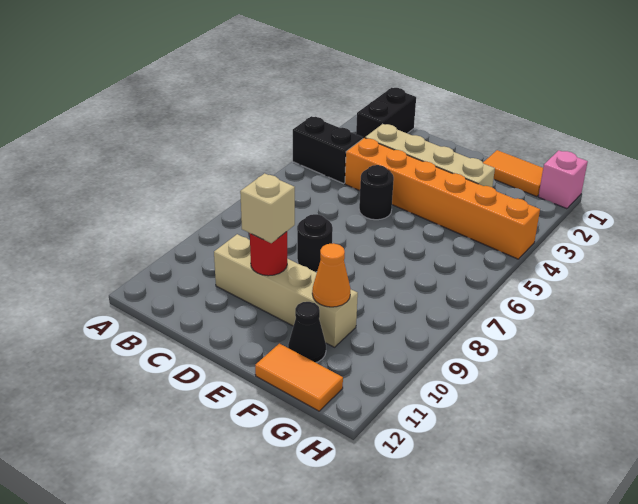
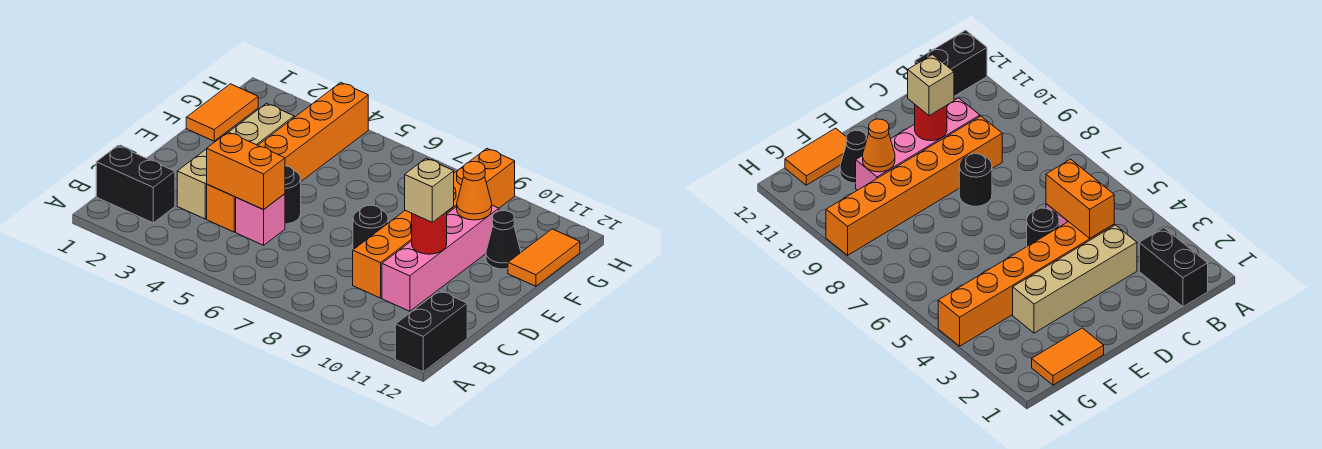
black 1x2 brick [293,116,363,183] -> black 1x2 brick moved to [395,291,467,372]
none -> orange 1x2 brick [207,132,285,209]
none -> orange 1x6 brick [353,149,515,298]
tan 1x4 brick [214,234,358,347] -> pink 1x4 brick [382,205,499,311]
pink 1x1 brick [538,150,588,209] -> pink 1x1 brick moved to [236,194,285,245]

